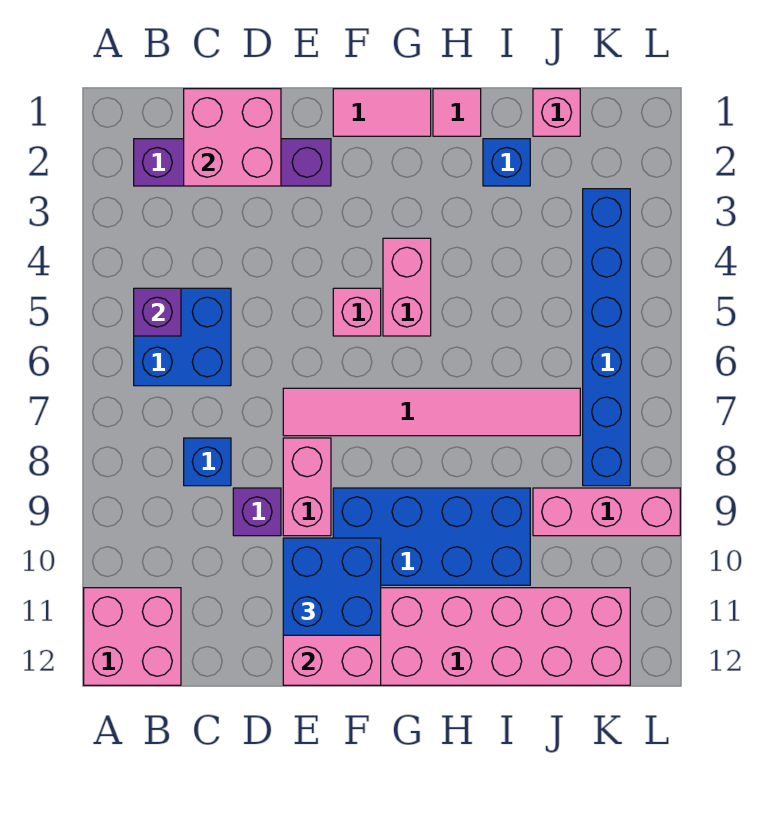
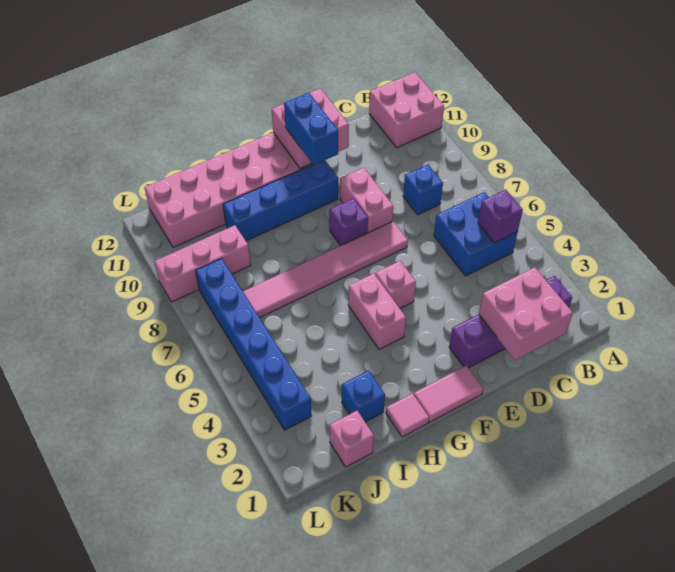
purple 1x1 brick [233,488,281,536] -> purple 1x1 brick moved to [329,198,368,246]
blue 2x2 brick [283,538,381,635] -> blue 1x2 brick [284,93,338,165]
blue 2x4 brick [333,488,530,585] -> blue 1x4 brick [223,160,338,241]

